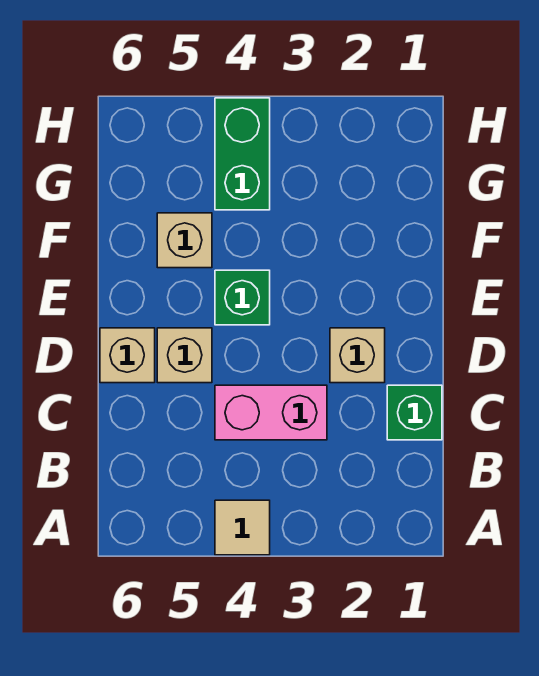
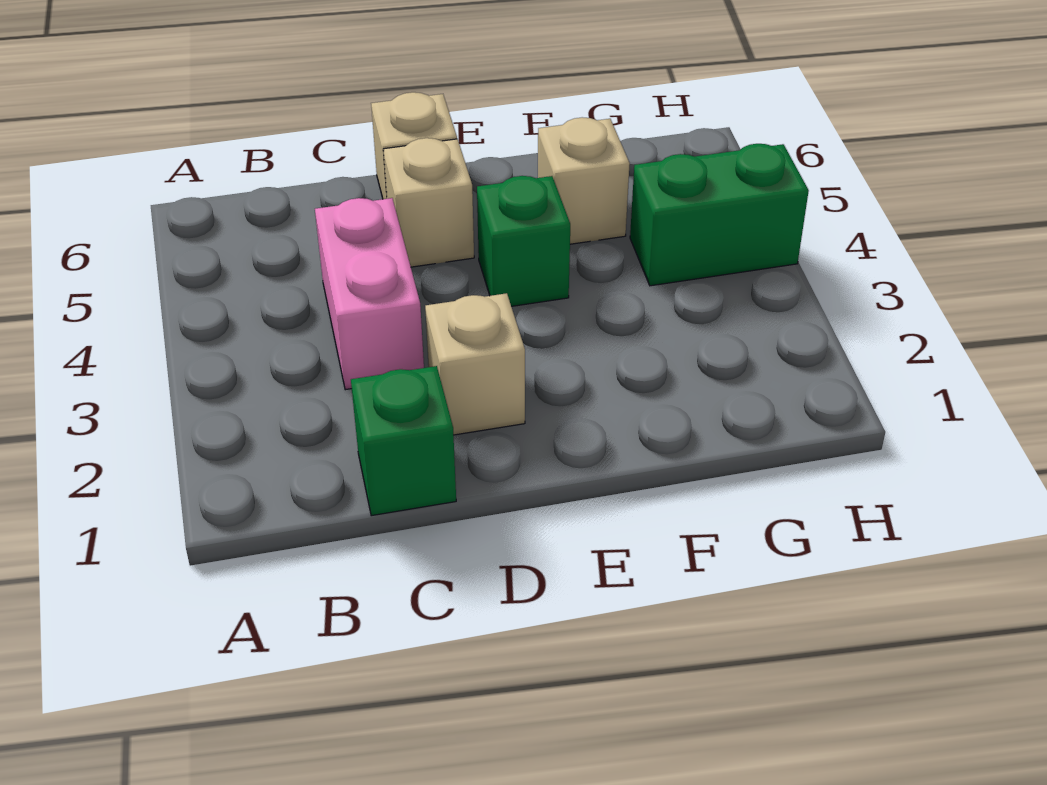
tan 1x1 tile [215,500,270,555] -> none

